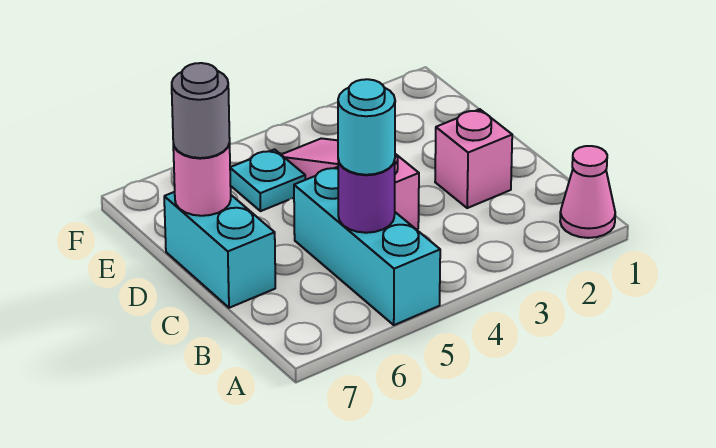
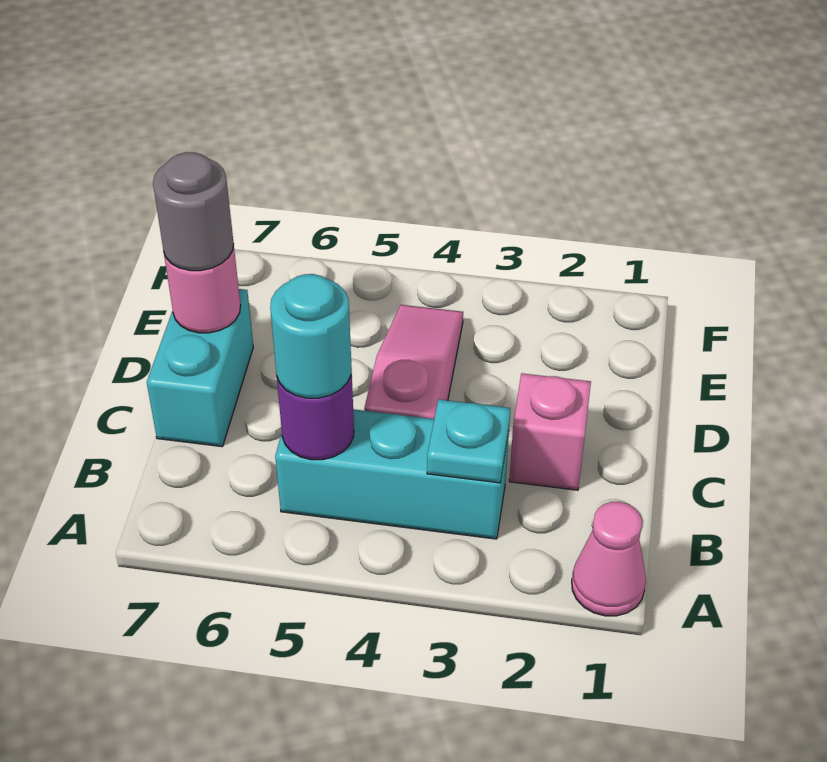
cyan 1x3 brick [294,167,440,325] -> cyan 1x3 brick turned to [275,409,509,539]
cyan 1x1 plate [230,150,305,211] -> cyan 1x1 plate moved to [427,399,510,483]

